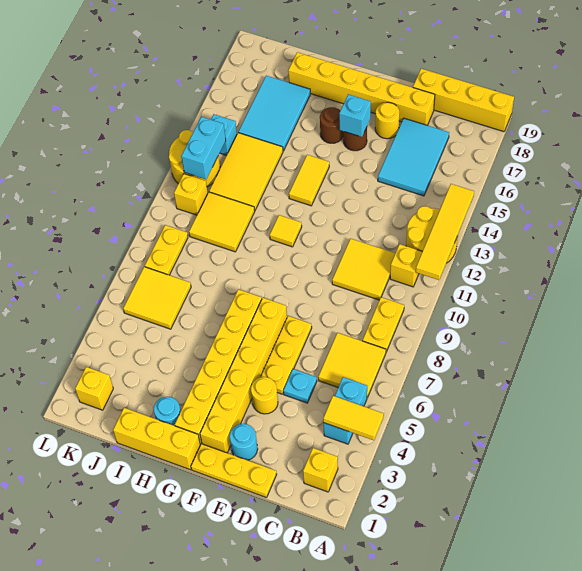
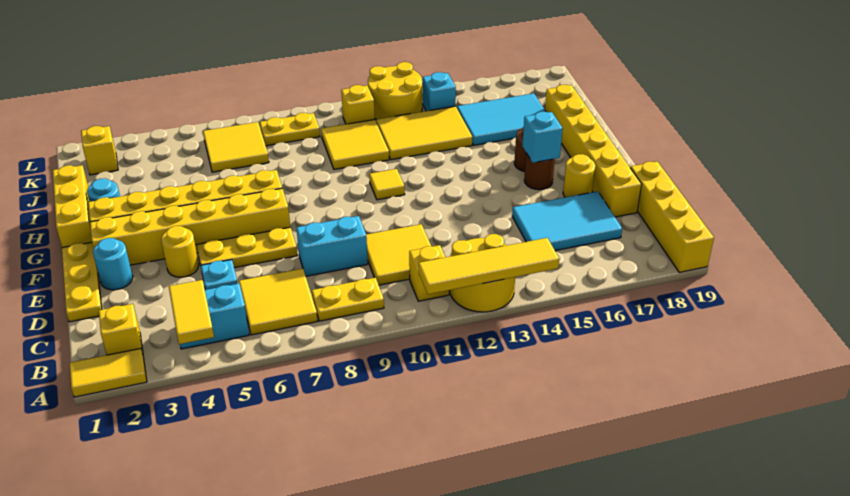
yellow 1x2 tile [289,155,329,206] -> yellow 1x2 tile moved to [69,348,147,397]
cyan 1x2 brick [181,117,226,179] -> cyan 1x2 brick moved to [297,216,368,276]

